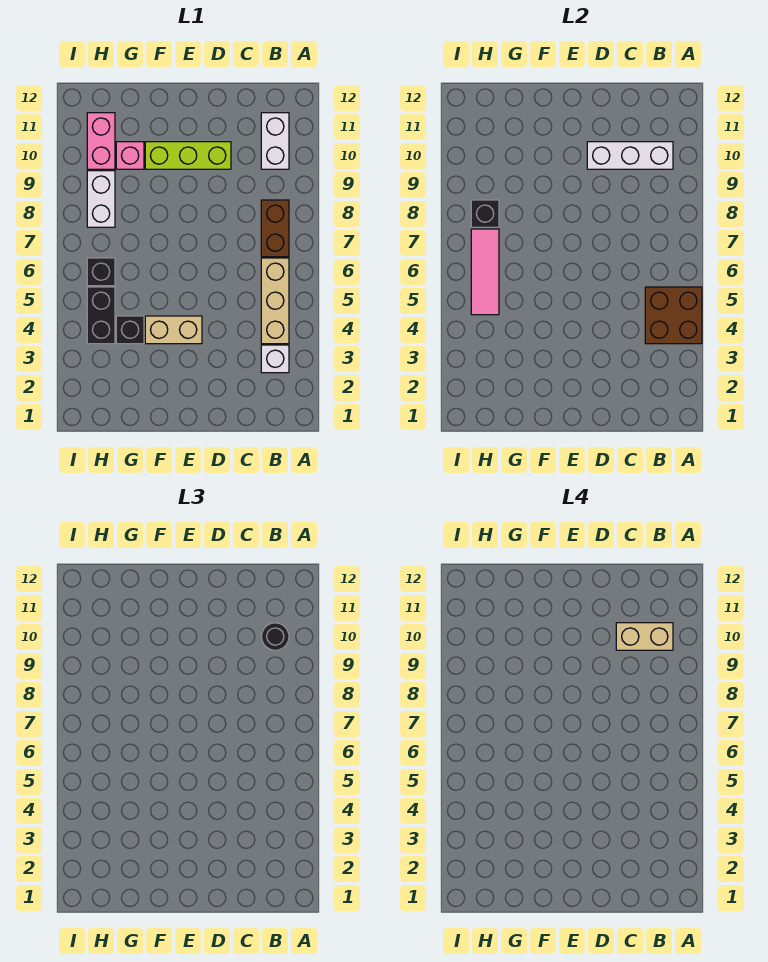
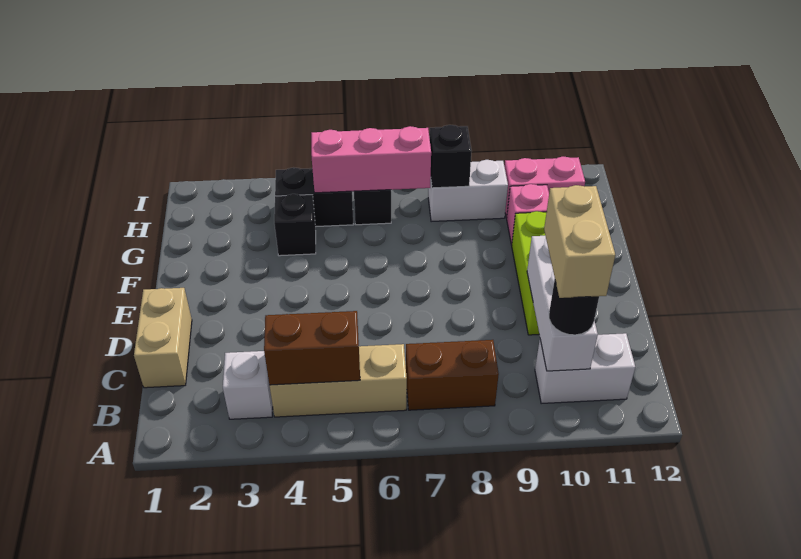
brown 2x2 brick [645,287,702,344] -> brown 1x2 brick [264,311,360,385]
tan 1x2 brick [145,316,202,344] -> tan 1x2 brick moved to [134,288,192,388]
pink 1x3 tile [471,229,499,315] -> pink 1x3 brick [311,126,431,193]

